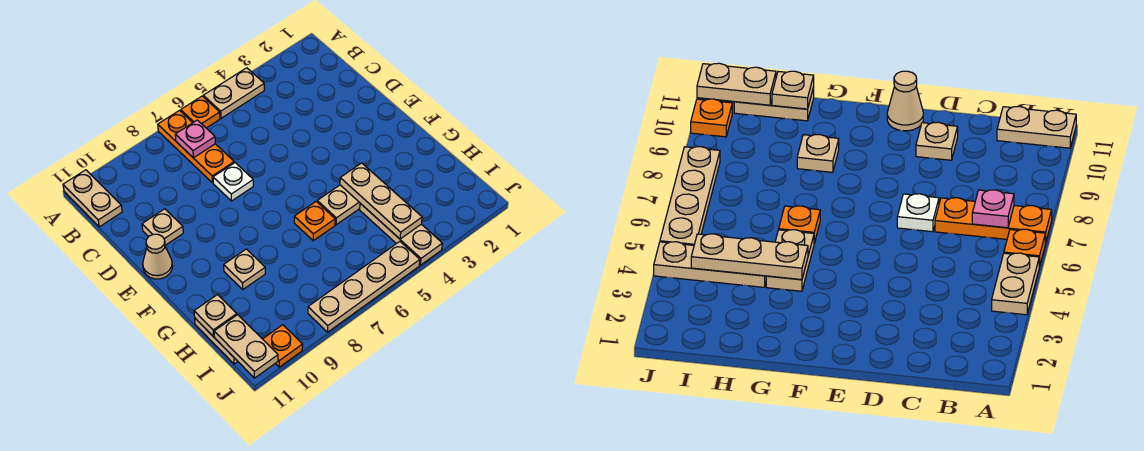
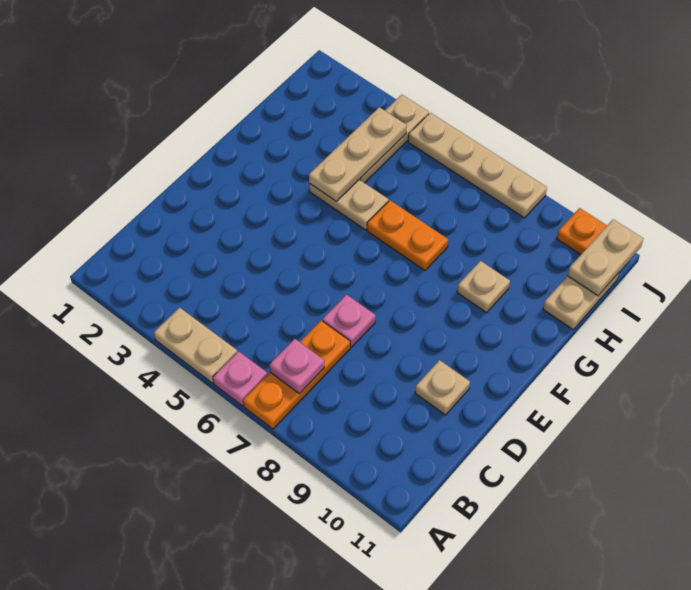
orange 1x1 plate [181,96,220,128] -> pink 1x1 plate [213,351,267,406]
tan 1x2 plate [63,170,122,227] -> none
white 1x1 plate [213,163,253,201] -> pink 1x1 plate [322,295,376,347]
tan 1x1 cone [143,234,172,279] -> none
orange 1x1 plate [294,201,335,241] -> orange 1x2 plate [367,200,448,270]
tan 1x1 plate [194,295,237,337] -> none

